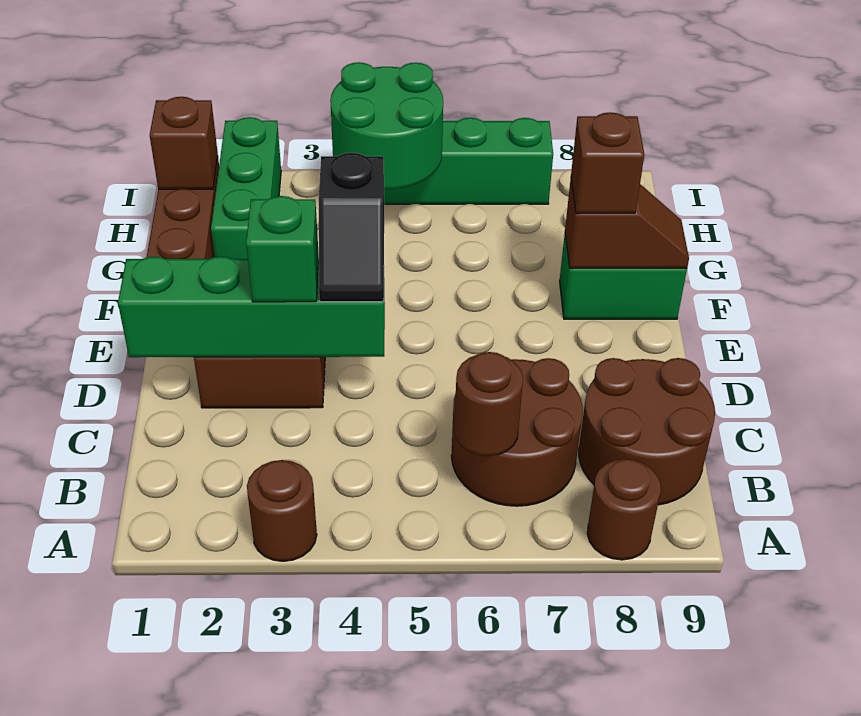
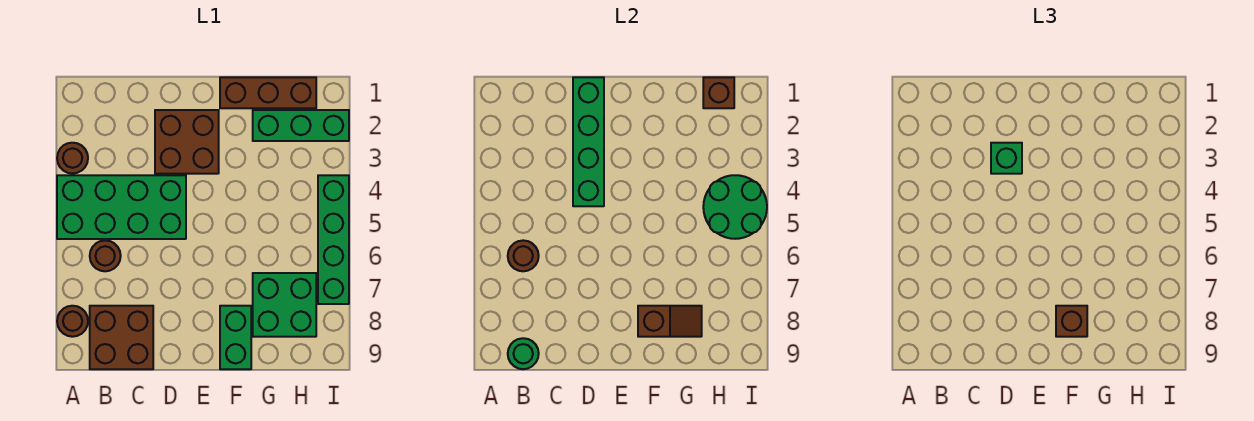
none -> green 2x4 brick [57,175,186,239]
brown 2x2 round brick [451,358,583,506] -> brown 1x1 round brick [90,240,121,271]
brown 2x2 round brick [579,358,715,505] -> brown 2x2 brick [90,306,153,369]
none -> green 1x1 round brick [508,338,539,369]
black 1x2 slope [319,153,384,302] -> none
brown 1x2 slope [565,179,689,268] -> brown 1x2 slope turned to [638,306,702,337]
none -> green 2x2 brick [253,273,316,337]

